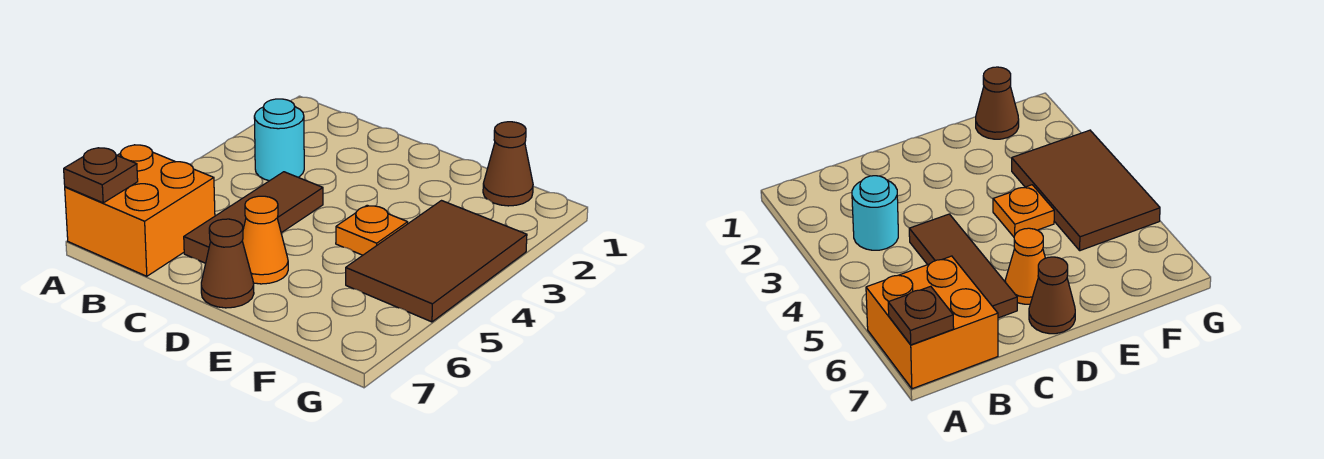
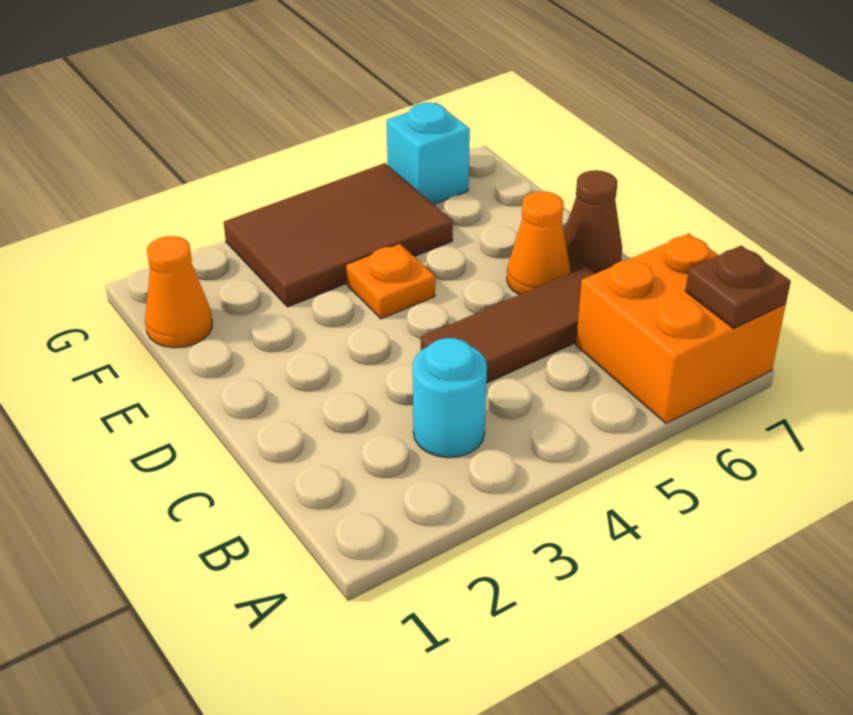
brown 1x1 cone [483,122,533,206] -> orange 1x1 cone [145,236,212,348]
none -> cyan 1x1 brick [387,103,470,204]

